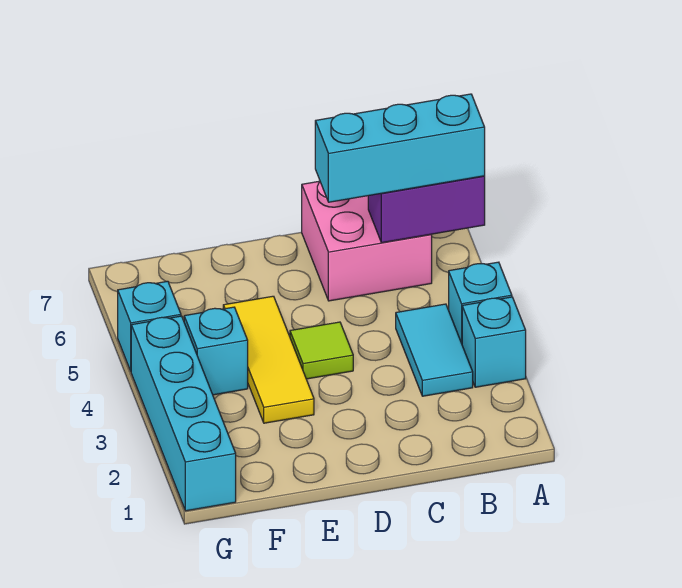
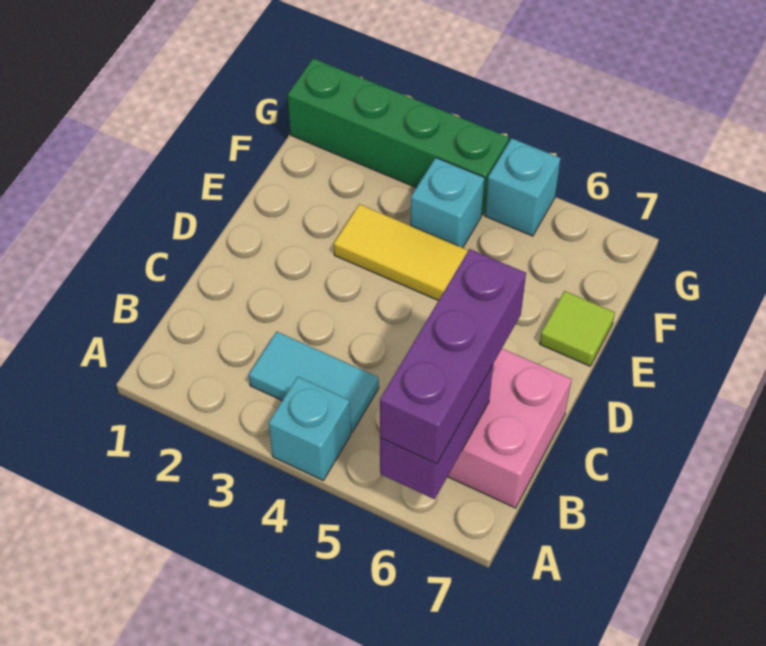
cyan 1x1 brick [462,297,526,387] -> none
cyan 1x3 brick [315,94,485,202] -> purple 1x3 brick [380,249,526,464]
lime 1x1 tile [290,322,353,379] -> lime 1x1 tile moved to [540,291,615,366]
cyan 1x4 brick [131,316,236,511] -> green 1x4 brick [288,58,509,215]

